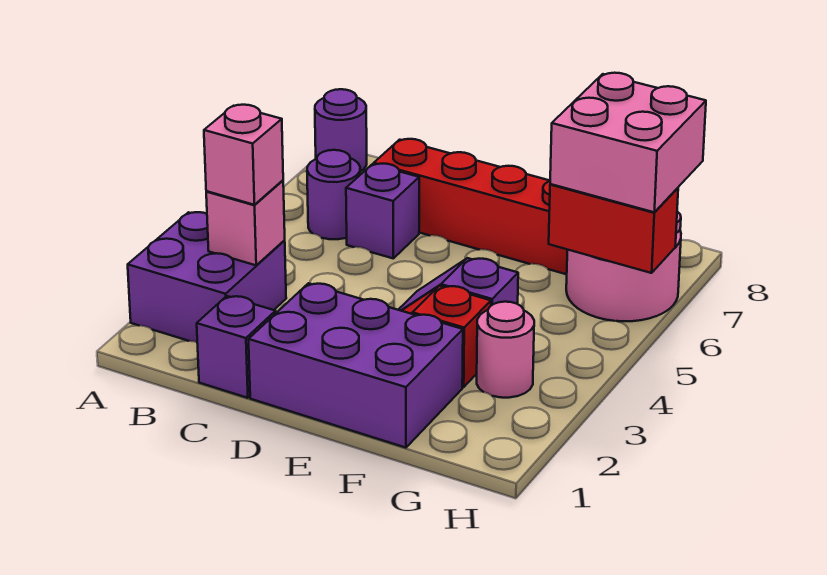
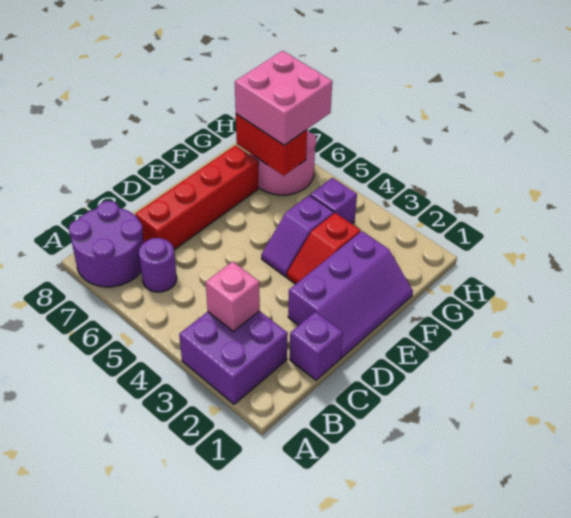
purple 1x1 round brick [315,89,367,171] -> purple 2x2 round brick [69,201,144,287]
pink 1x1 brick [204,105,283,205] -> none
purple 1x1 brick [346,164,419,258] -> purple 1x1 brick moved to [310,178,357,224]
purple 2x3 brick [249,283,463,448] -> purple 2x3 slope [288,231,413,358]
pink 1x1 round brick [477,302,534,398] -> none
red 1x2 brick [549,184,678,273] -> red 1x2 brick turned to [236,114,307,176]

